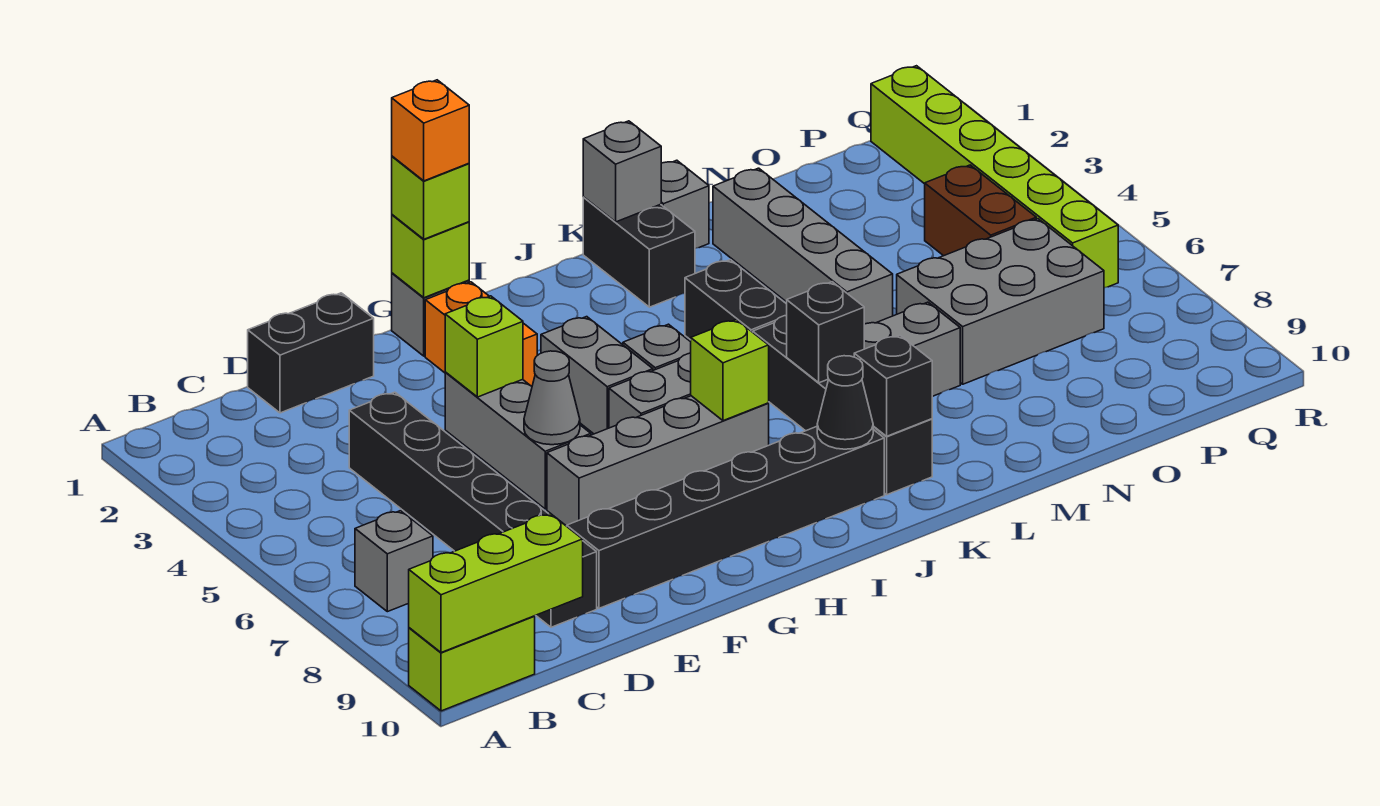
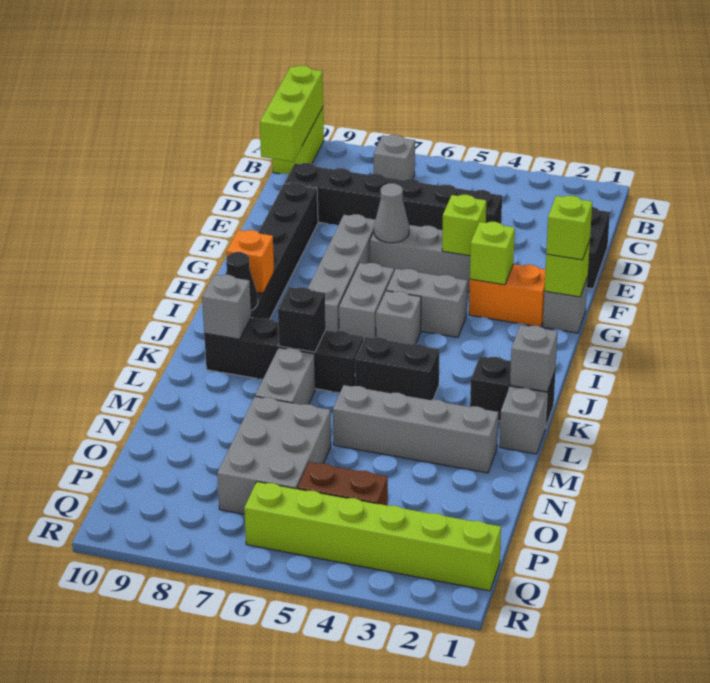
orange 1x1 brick [392,80,469,181] -> orange 1x1 brick moved to [227,230,274,293]
lime 1x1 brick [691,320,769,421] -> lime 1x1 brick moved to [470,222,515,285]
black 1x1 brick [854,335,932,436] -> grey 1x1 brick [202,275,251,339]

